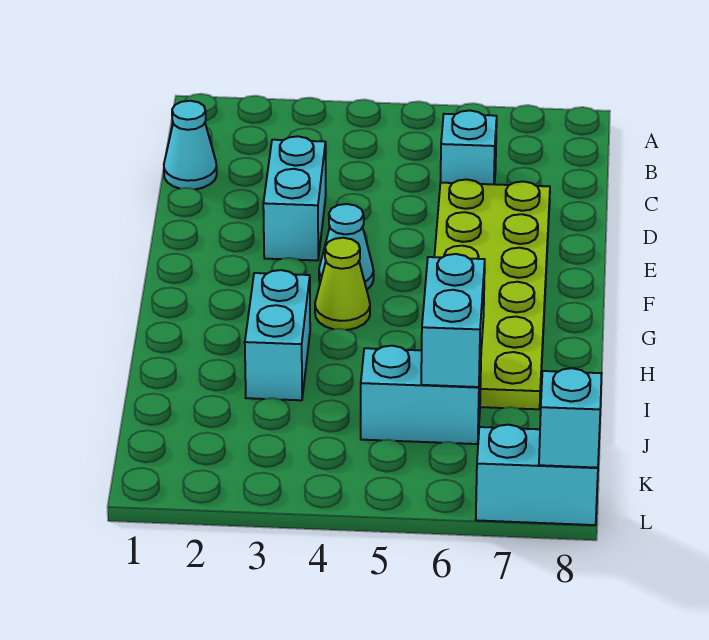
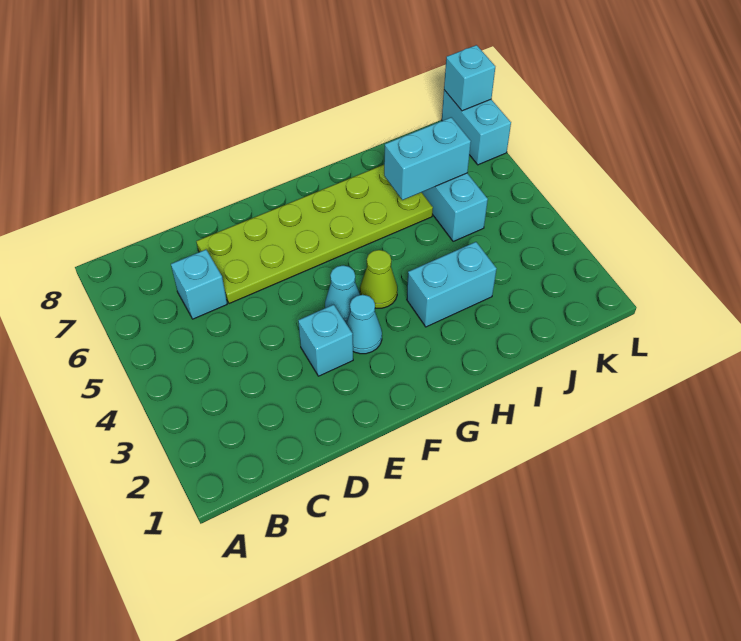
cyan 1x1 cone [164,101,217,189] -> cyan 1x1 cone moved to [346,295,382,354]
cyan 1x2 brick [263,136,326,260] -> cyan 1x1 brick [298,305,353,376]

